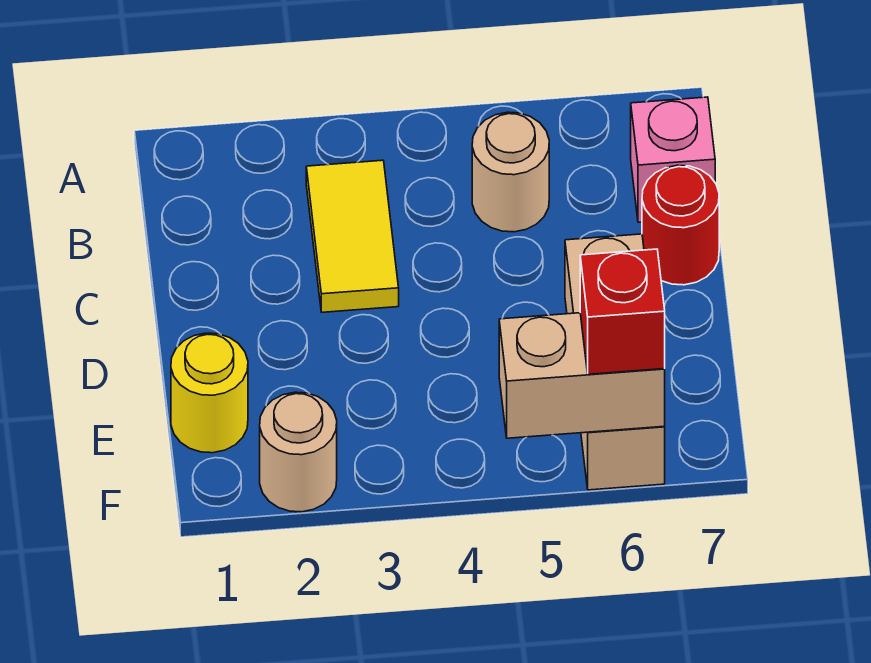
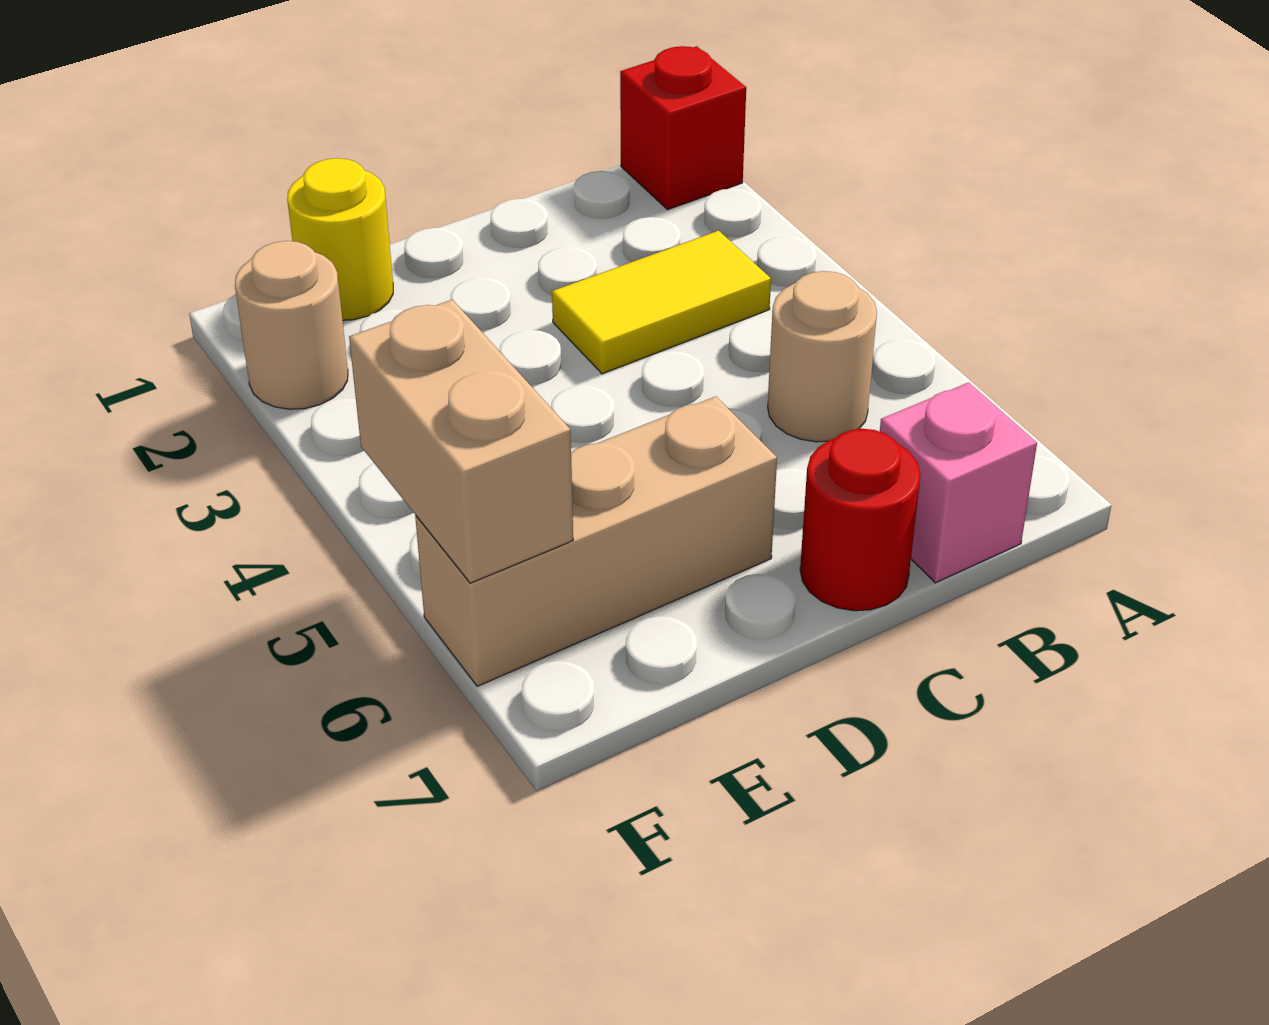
red 1x1 brick [580,249,665,374] -> red 1x1 brick moved to [620,46,746,210]

